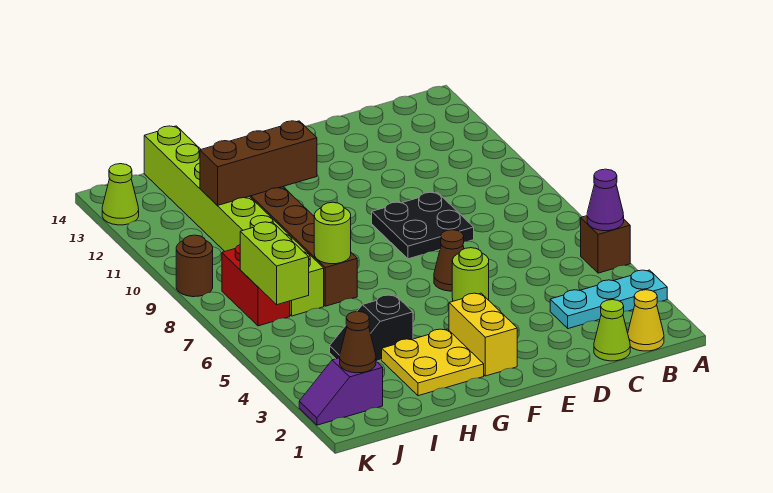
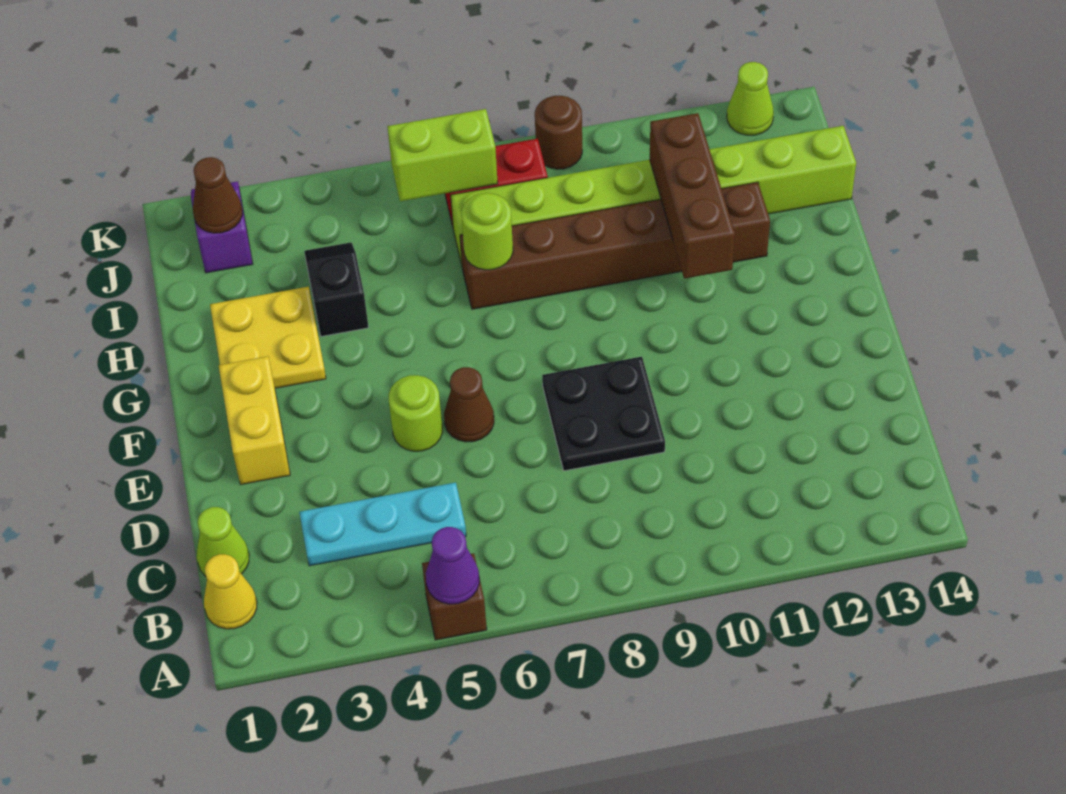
cyan 1x3 plate [550,270,667,329] -> cyan 1x3 plate turned to [299,483,466,566]
yellow 1x2 brick [449,293,517,376] -> yellow 1x2 brick turned to [219,356,290,484]

